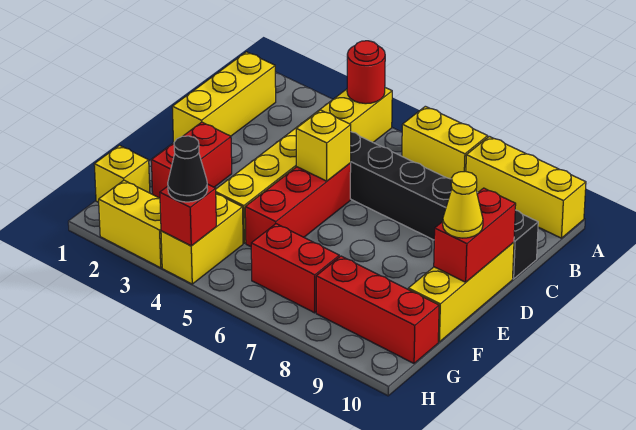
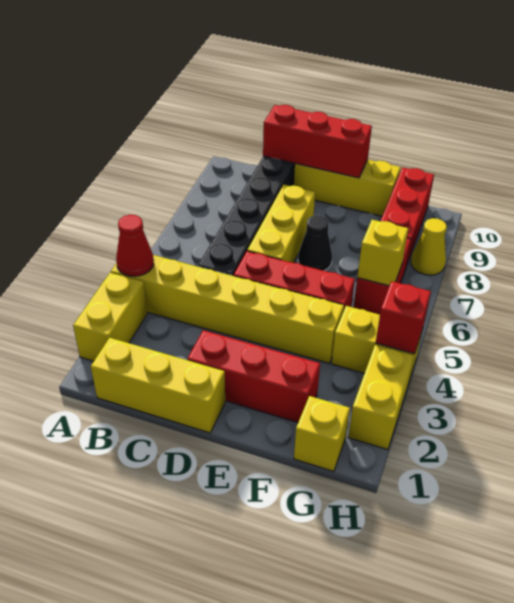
red 1x1 round brick [347,41,385,104] -> red 1x1 cone [116,215,154,276]
yellow 1x2 brick [402,106,488,179] -> yellow 1x2 brick moved to [73,273,147,361]
yellow 1x3 brick [466,136,586,238] -> yellow 1x3 brick moved to [247,185,315,263]
yellow 1x1 brick [296,110,351,181] -> yellow 1x1 brick moved to [357,220,408,286]
red 1x2 brick [434,188,516,282] -> red 1x3 brick [263,105,372,178]
red 1x2 brick [151,122,232,198] -> red 1x3 brick [187,330,320,423]
yellow 1x1 cone [443,171,483,238] -> yellow 1x1 cone moved to [411,218,447,275]
black 1x1 cone [168,136,208,202] -> black 1x1 cone moved to [298,215,332,271]

